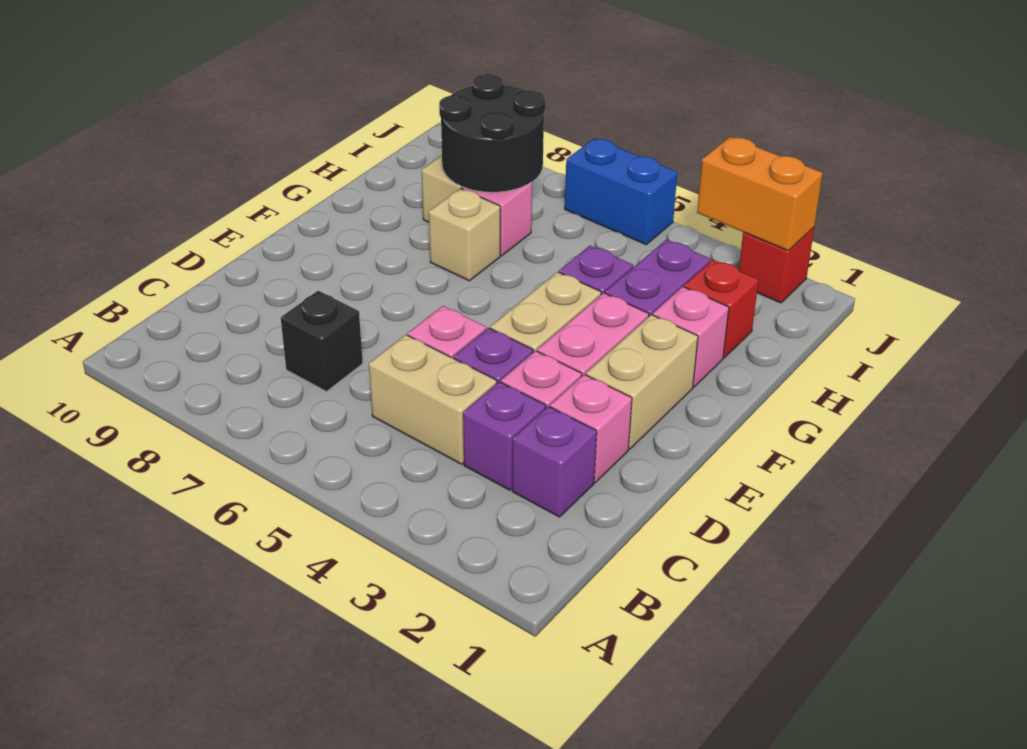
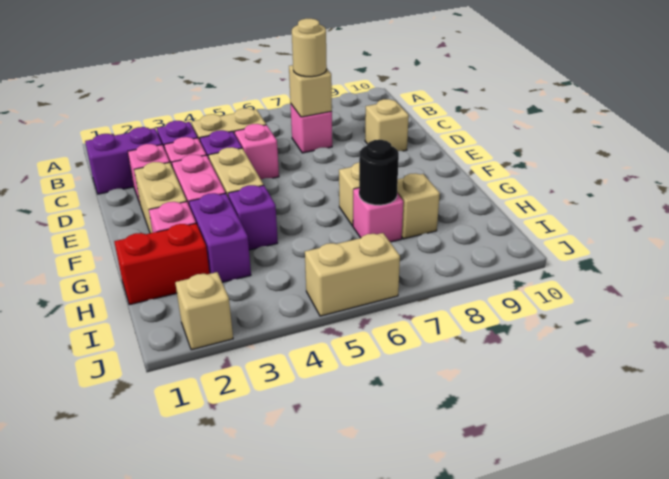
purple 1x1 brick [512,406,597,517] -> purple 1x2 brick [85,127,162,194]
black 1x1 brick [281,291,363,392] -> pink 1x1 brick [291,104,332,153]
none -> tan 1x1 brick [289,65,332,117]
none -> tan 1x1 round brick [292,19,327,77]
none -> tan 1x1 brick [365,99,409,151]
red 1x1 brick [684,260,759,358] -> red 1x2 brick [114,223,210,305]
black 2x2 round brick [439,74,545,192] -> black 1x1 round brick [359,140,399,205]
red 1x1 brick [739,228,814,303] -> tan 1x1 brick [175,272,233,350]
orange 1x2 brick [697,137,823,251] -> none
blue 1x2 brick [565,138,677,244] -> tan 1x2 brick [305,233,400,316]

